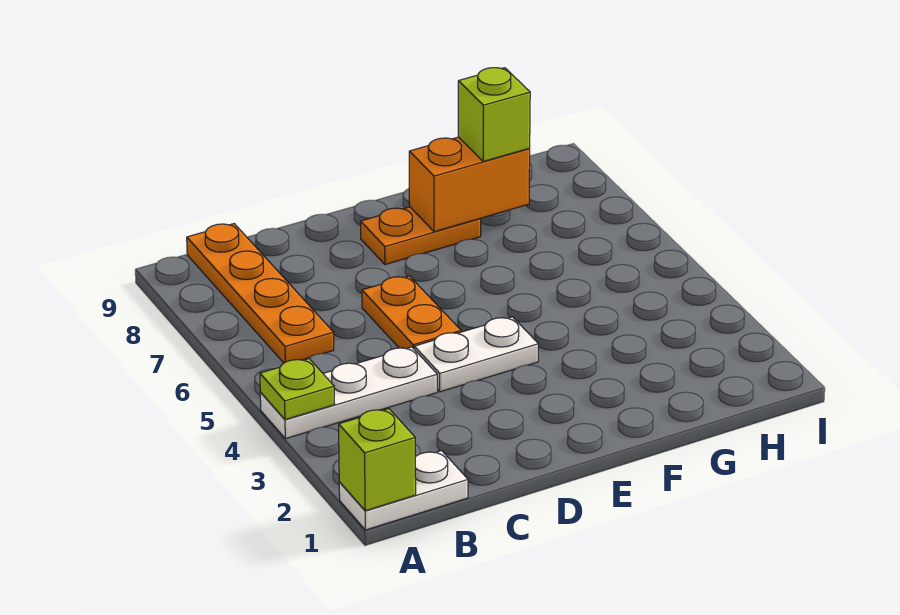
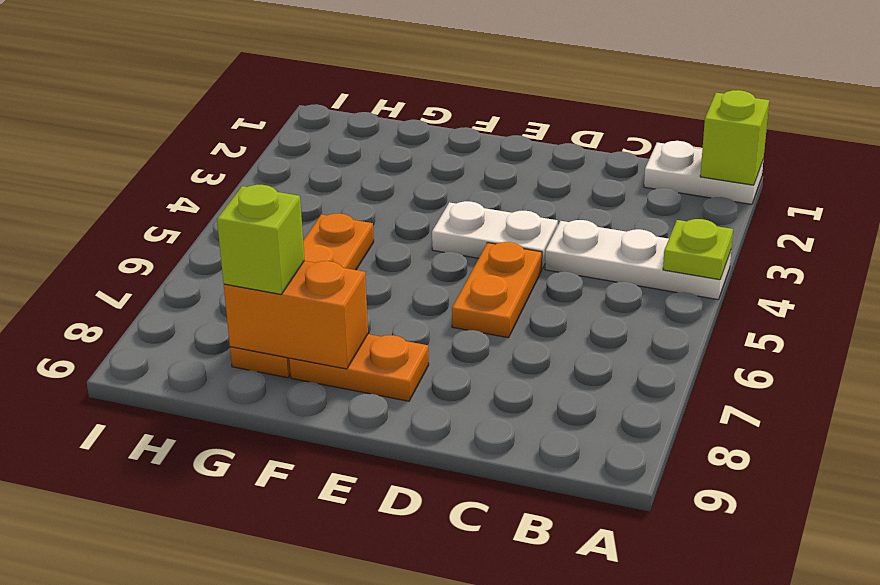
orange 1x4 plate [187,224,334,363] -> orange 1x4 plate moved to [230,213,374,378]

